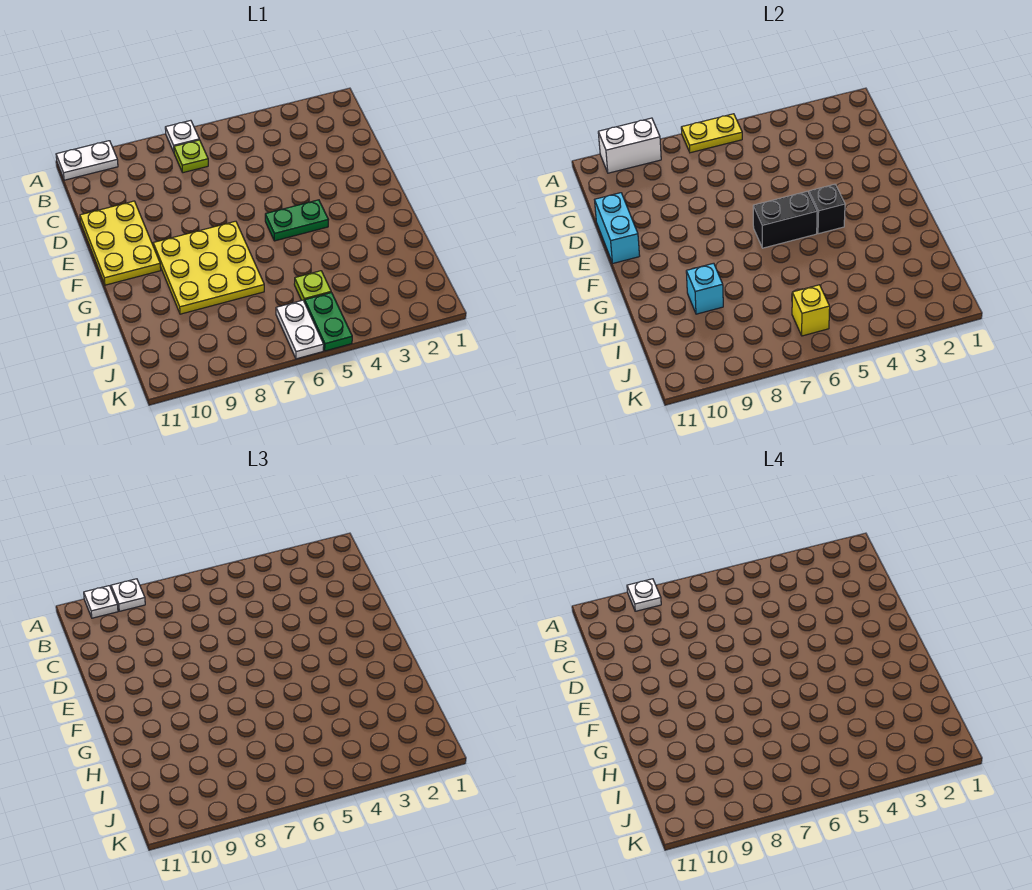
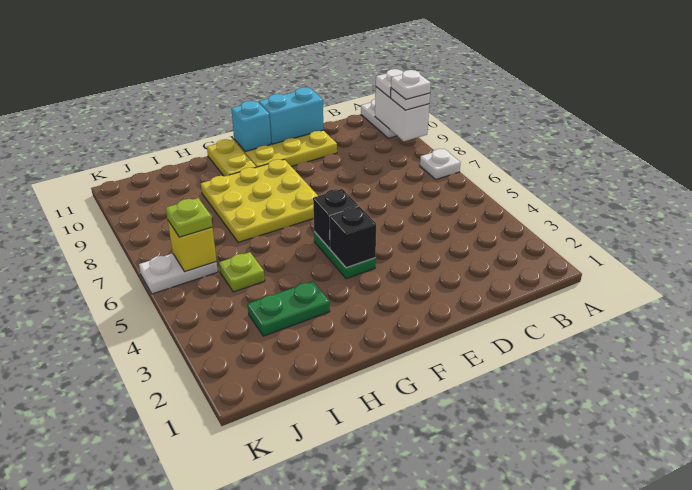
yellow 1x2 plate [681,114,742,153] -> yellow 1x2 plate moved to [207,139,256,176]
lime 1x1 plate [174,140,208,173] -> lime 1x1 plate moved to [166,198,213,237]
black 1x2 brick [753,191,817,248] -> black 1x1 brick [313,189,358,248]
cyan 1x1 brick [686,263,723,314] -> cyan 1x1 brick moved to [231,101,271,152]
green 1x2 plate [305,293,352,351] -> green 1x2 plate moved to [248,281,330,336]

